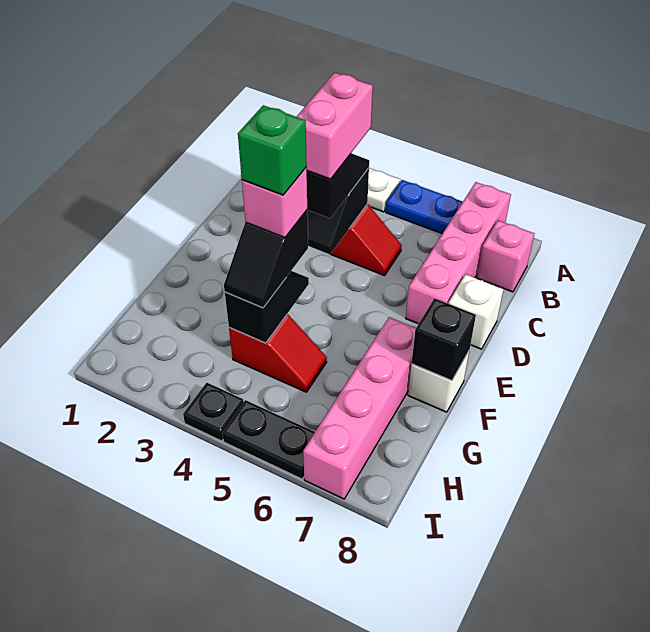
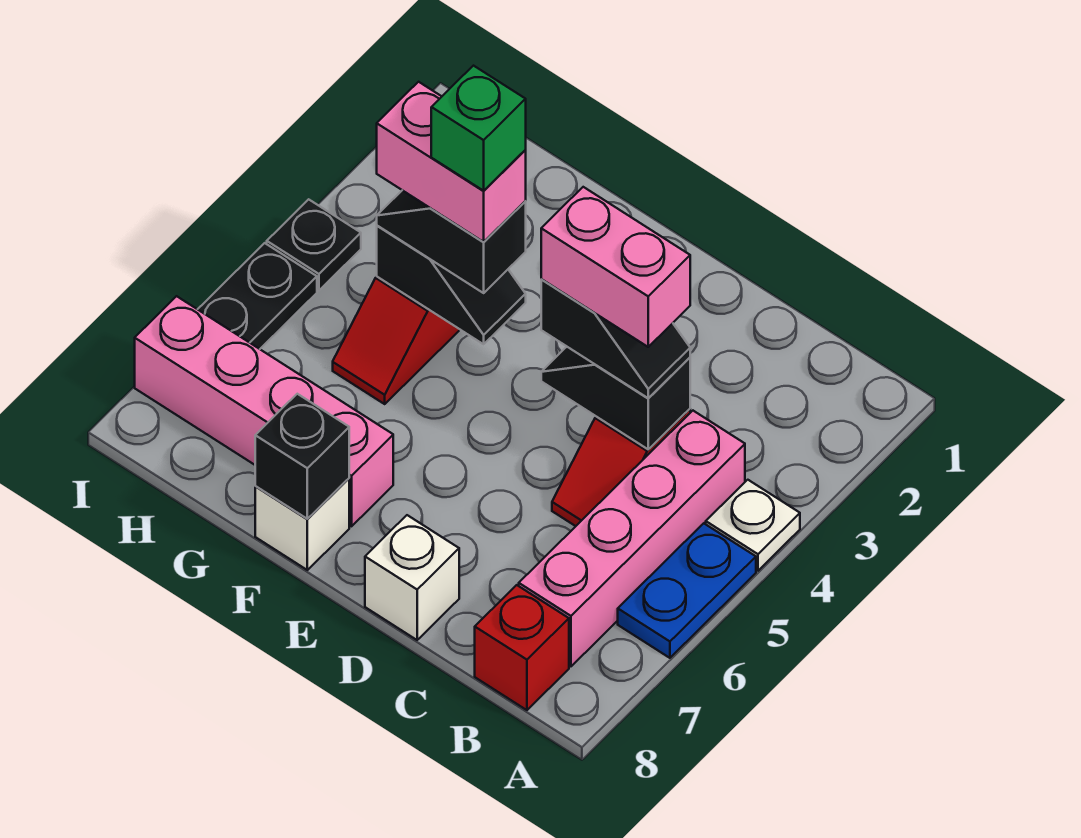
pink 1x4 brick [406,182,511,324] -> pink 1x4 brick turned to [519,411,745,666]
pink 1x1 brick [477,220,534,292] -> red 1x1 brick [475,585,569,710]
pink 1x1 brick [242,167,307,238] -> pink 1x2 brick [377,82,526,242]

